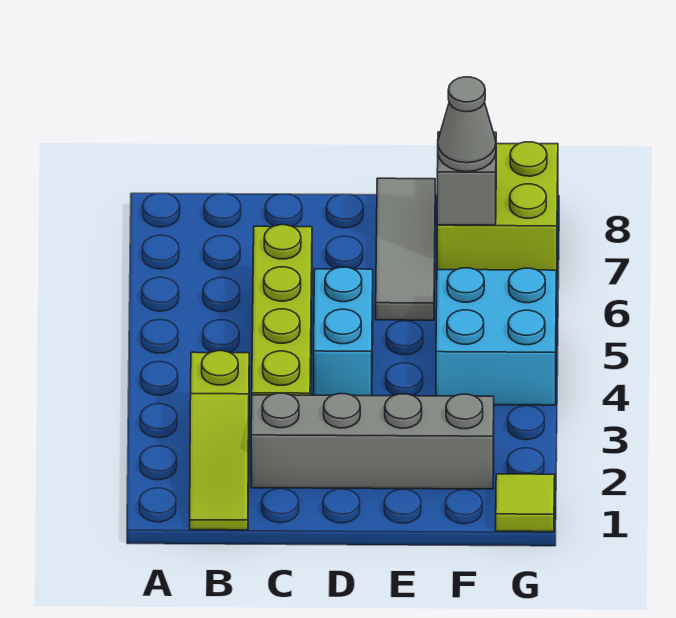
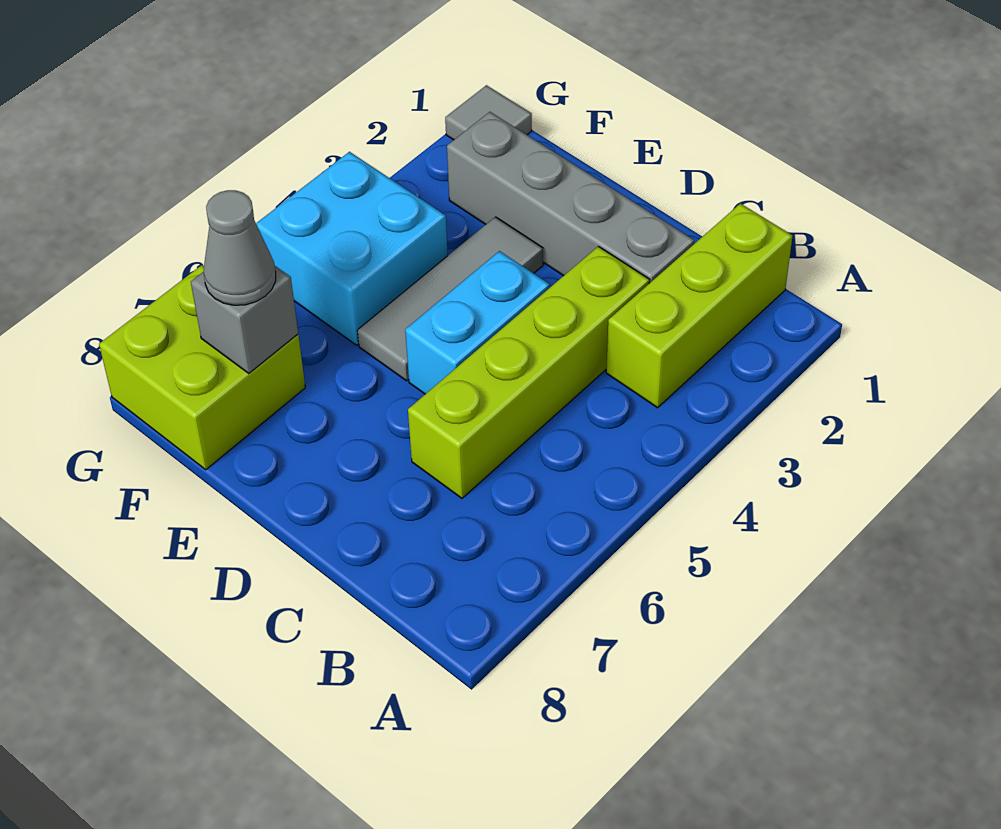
lime 1x3 slope [190,351,249,530] -> lime 1x3 brick [606,203,792,408]
grey 1x3 tile [376,178,435,320] -> grey 1x3 tile moved to [357,217,543,381]
lime 1x1 tile [496,474,555,532] -> grey 1x1 tile [445,85,532,140]

